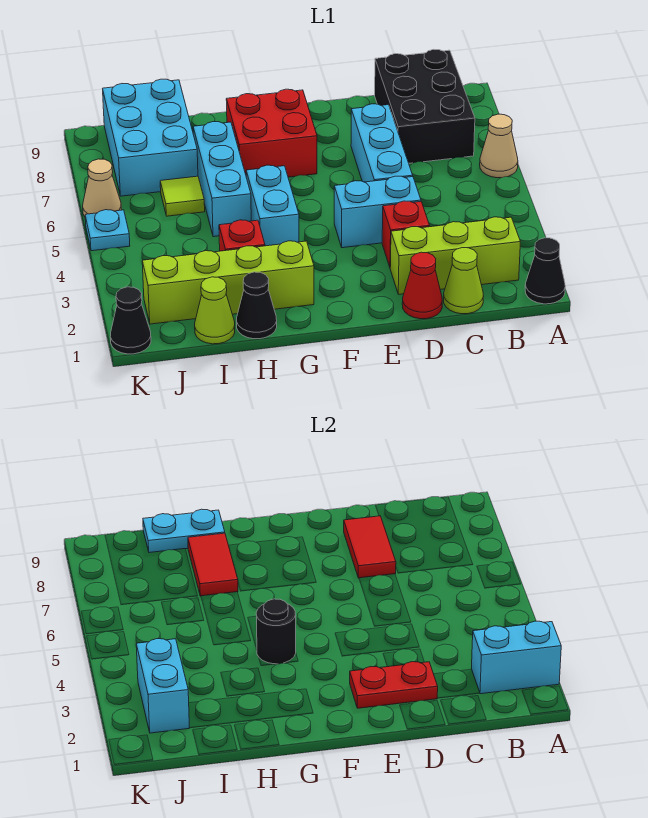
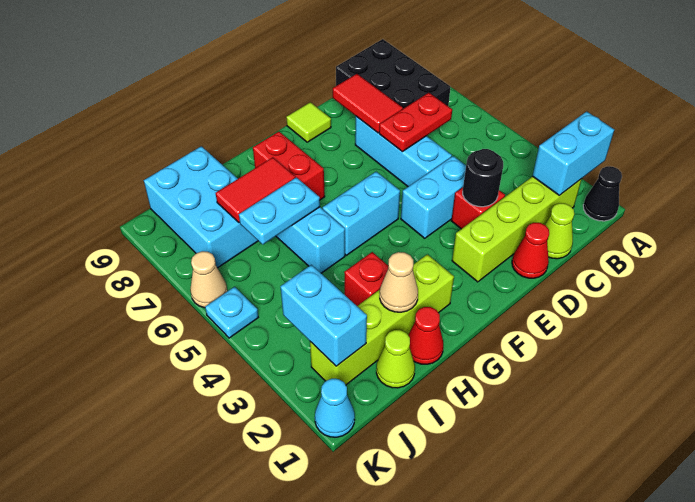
tan 1x1 cone [480,114,518,178] -> tan 1x1 cone moved to [380,252,418,312]
lime 1x3 brick [390,217,520,294] -> lime 1x4 brick [452,176,582,282]
red 1x2 plate [350,662,438,708] -> red 1x2 plate moved to [379,93,452,152]
red 2x2 brick [226,89,317,177] -> red 1x2 brick [253,132,325,200]
cyan 1x2 brick [246,165,299,246] -> cyan 1x2 brick turned to [323,172,400,255]
black 1x1 round brick [256,599,296,664] -> black 1x1 round brick moved to [463,149,503,207]
black 1x1 cone [237,272,277,339] -> red 1x1 cone [408,307,443,364]
red 1x2 tile [188,533,238,596] -> red 1x2 tile turned to [216,157,295,223]
cyan 1x2 plate [143,509,225,553] -> cyan 1x2 plate moved to [239,177,320,244]
lime 1x1 tile [160,176,205,216] -> lime 1x1 tile moved to [286,102,331,142]
black 1x1 cone [110,287,151,354] -> cyan 1x1 cone [315,379,355,437]

